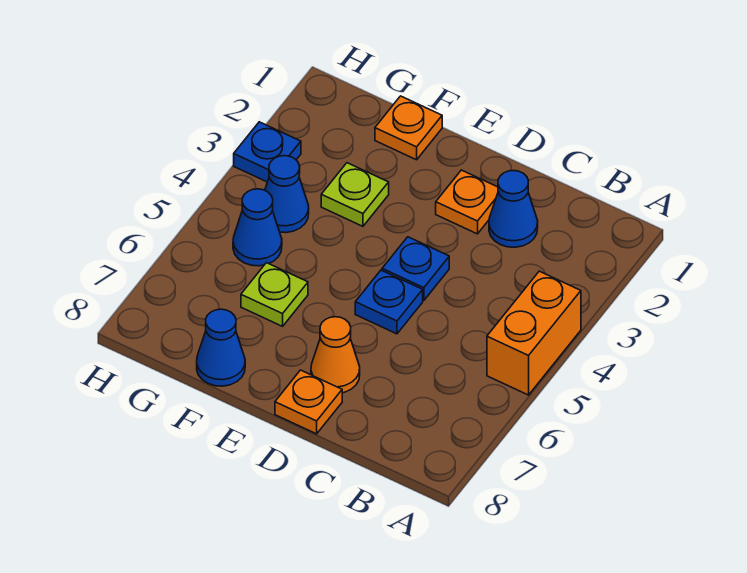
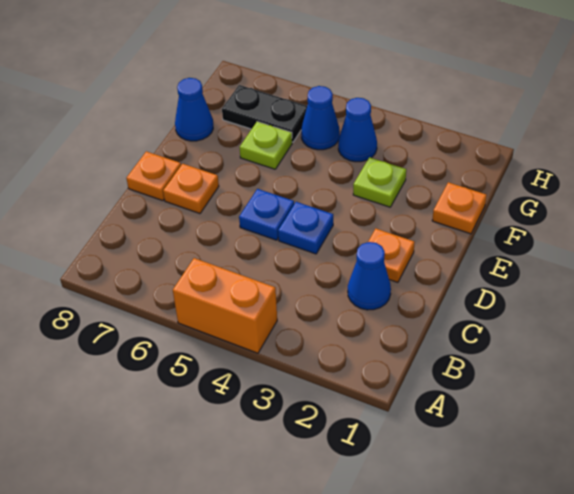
orange 1x1 cone [311,317,360,393] -> orange 1x1 plate [163,164,219,214]
none -> black 1x2 plate [222,85,307,142]
blue 1x1 plate [234,122,301,182] -> none

